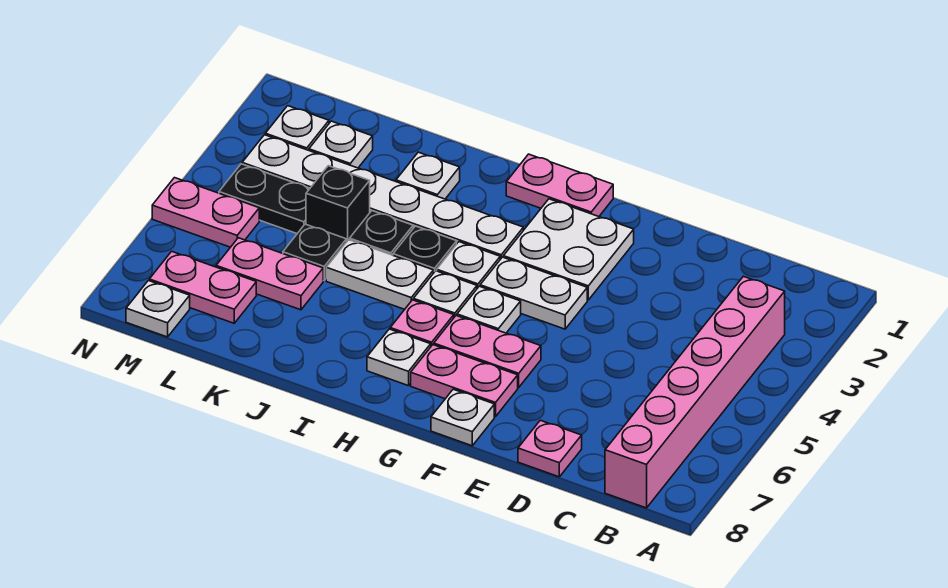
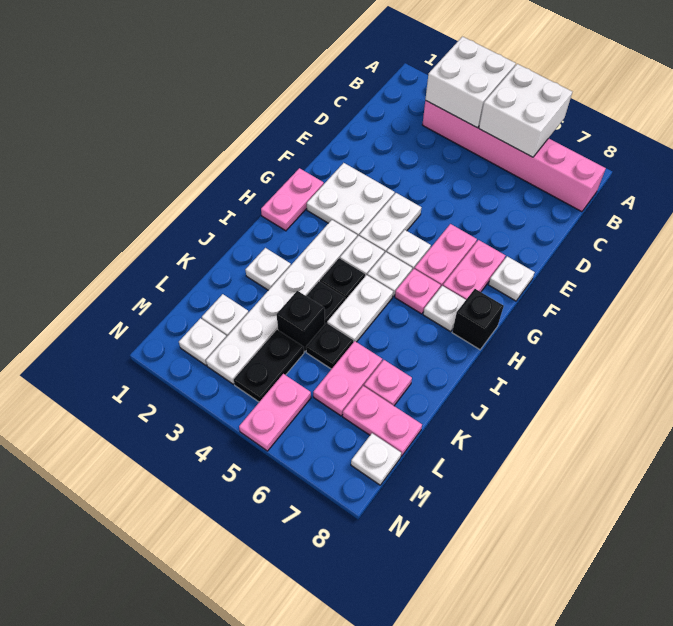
none -> white 2x2 brick [425,37,516,128]
none -> white 2x2 brick [479,64,572,157]
pink 1x1 plate [518,420,582,477] -> pink 1x1 plate moved to [364,360,412,406]
none -> black 1x1 brick [452,289,504,350]
pink 1x2 plate [149,251,256,323] -> pink 1x2 plate turned to [343,386,422,456]

